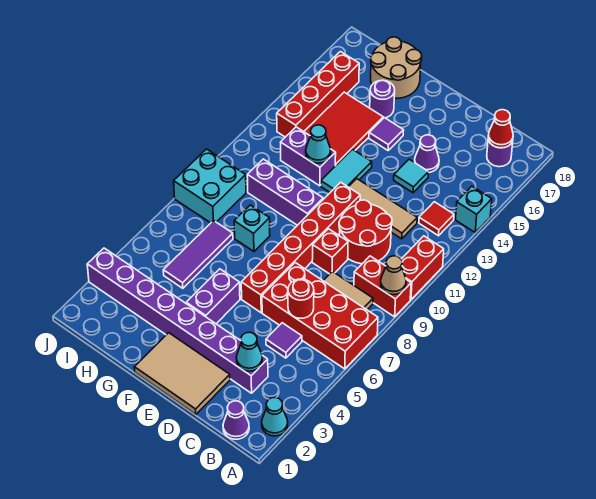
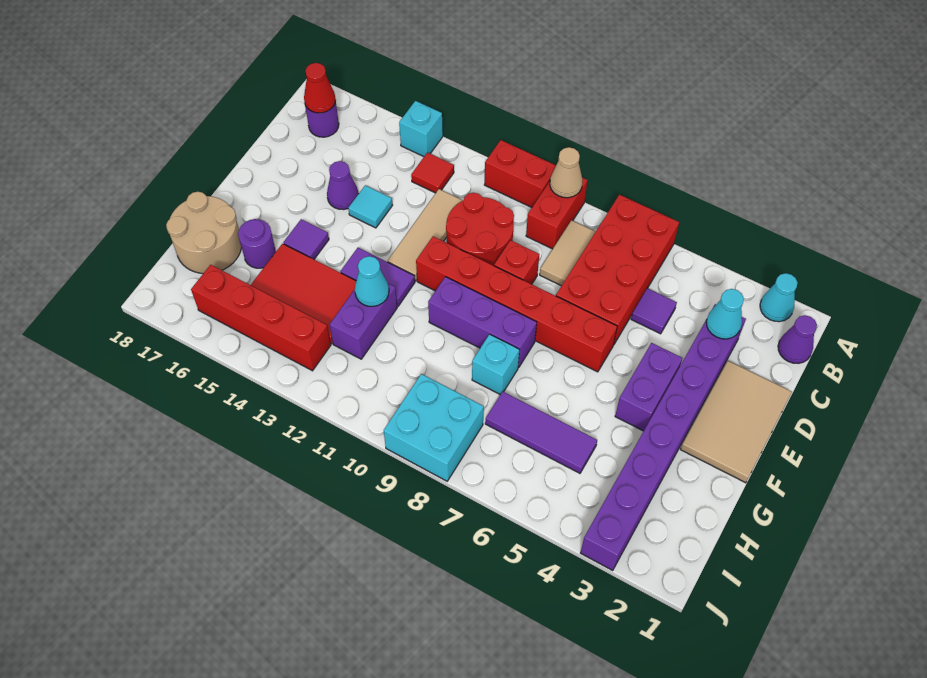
red 1x1 round brick [288,279,314,318] -> none
purple 1x2 brick [186,269,240,324] -> purple 1x2 brick turned to [615,343,682,431]
purple 1x3 brick [247,159,323,225] -> purple 1x3 brick turned to [428,277,537,368]
cyan 1x2 tile [321,149,372,192] -> purple 1x2 tile [340,248,415,306]

